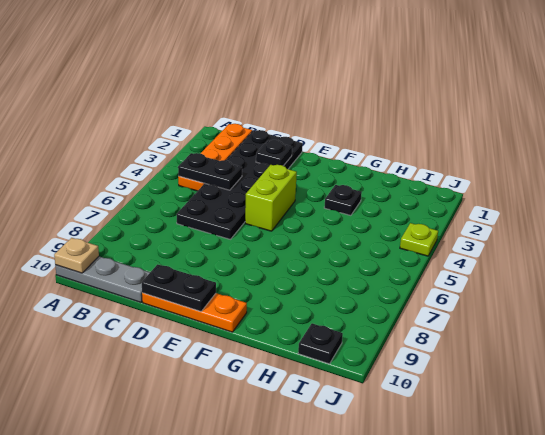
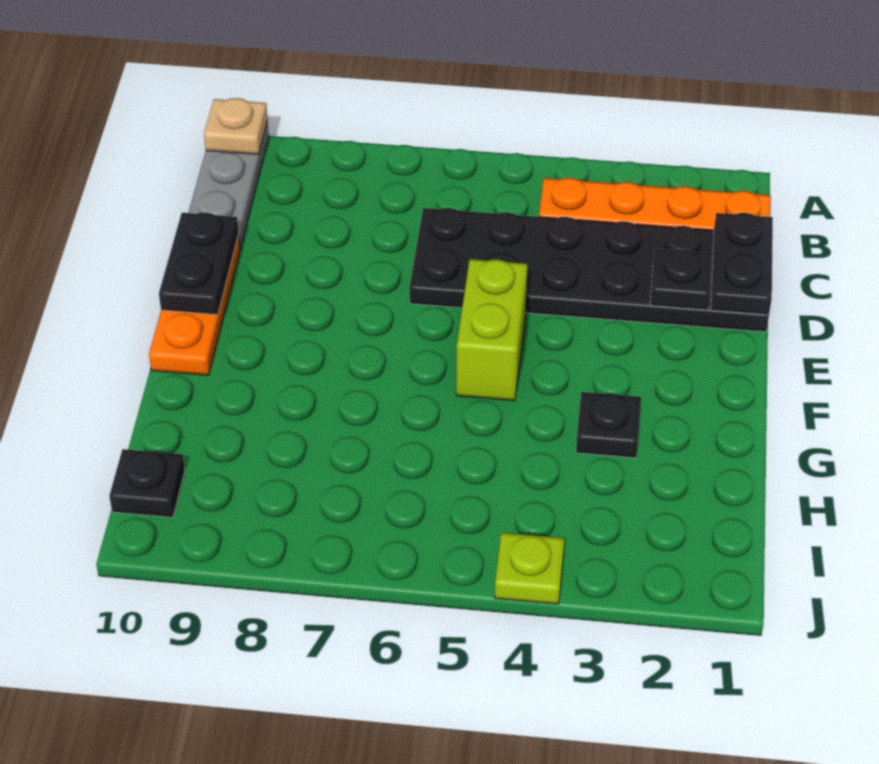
black 1x2 plate [178,153,242,190] -> black 1x2 plate moved to [711,213,773,315]
lime 1x2 brick [245,165,297,231] -> lime 1x2 brick turned to [456,259,528,401]

